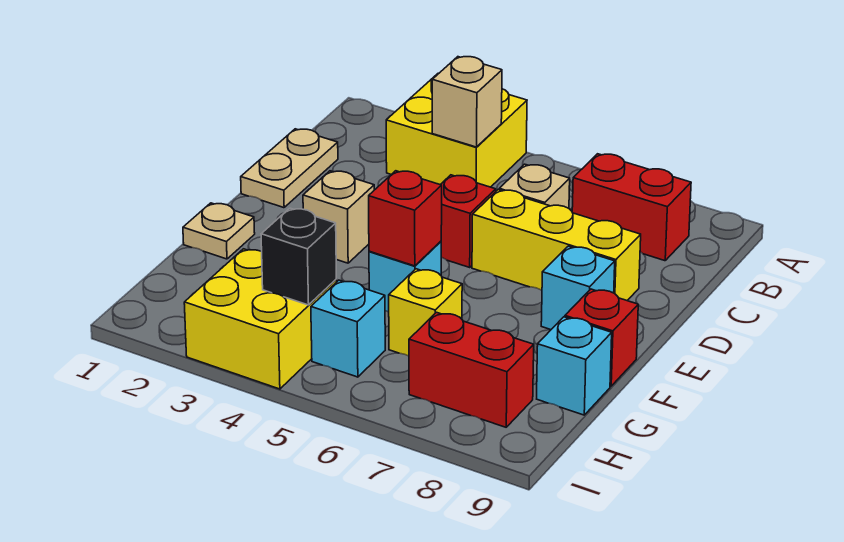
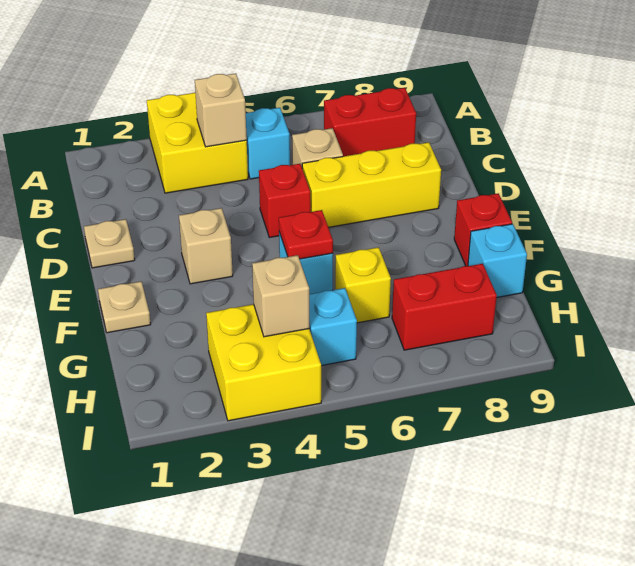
tan 1x2 plate [241,129,338,208] -> tan 1x1 plate [84,219,135,268]
cyan 1x1 brick [541,246,615,330] -> cyan 1x1 brick moved to [246,108,290,179]
red 1x1 brick [369,171,442,266] -> red 1x1 plate [279,210,333,259]
black 1x1 brick [261,208,336,305] -> tan 1x1 brick [252,255,309,337]

